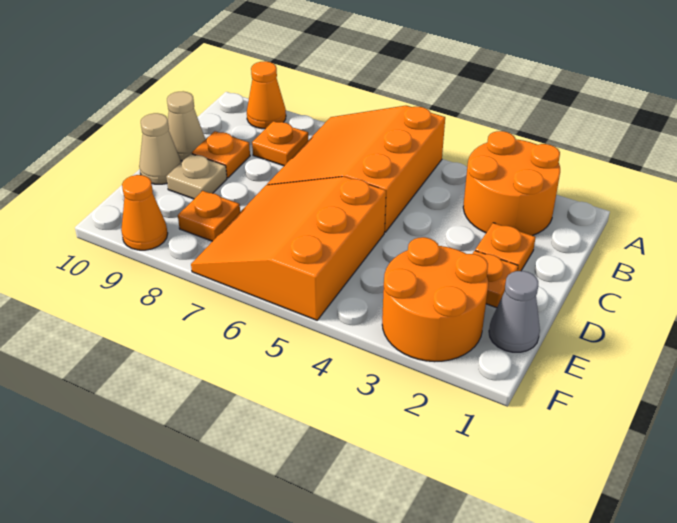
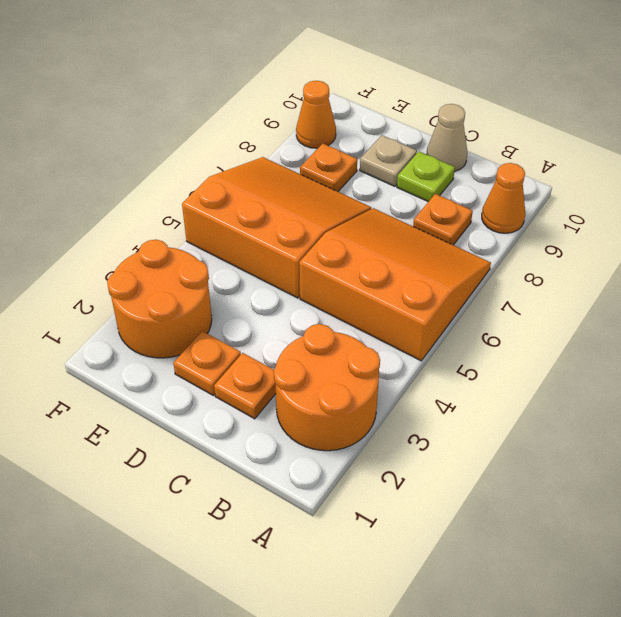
orange 1x1 plate [192,131,250,178] -> lime 1x1 plate [397,151,455,202]
tan 1x1 cone [139,113,181,184] -> none
grey 1x1 cone [489,271,540,352] -> none

